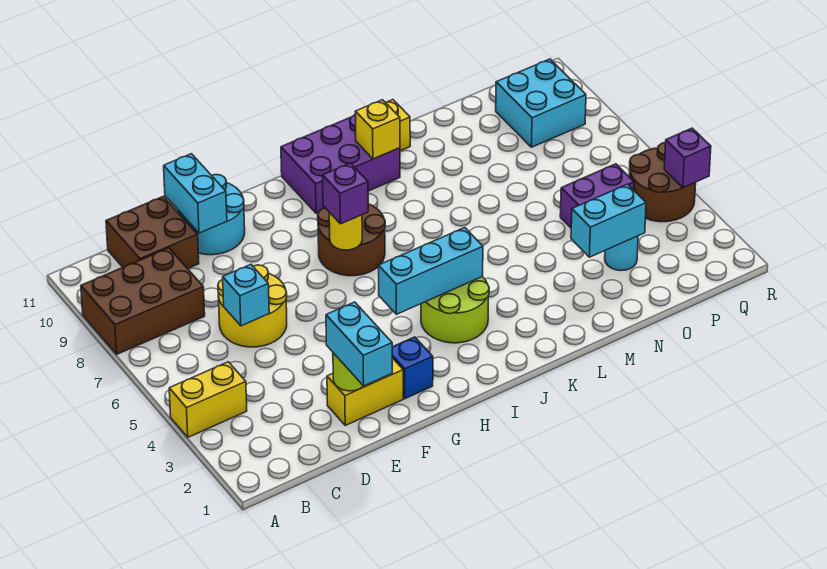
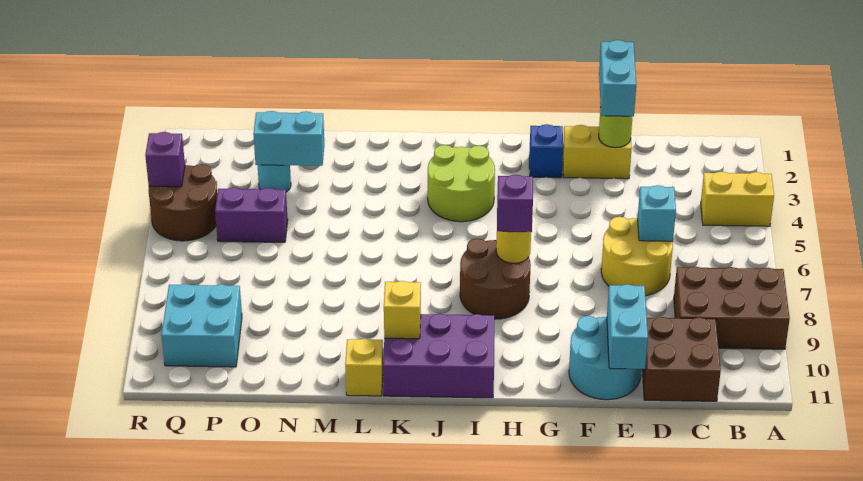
cyan 1x3 brick [378,228,483,314] -> none

